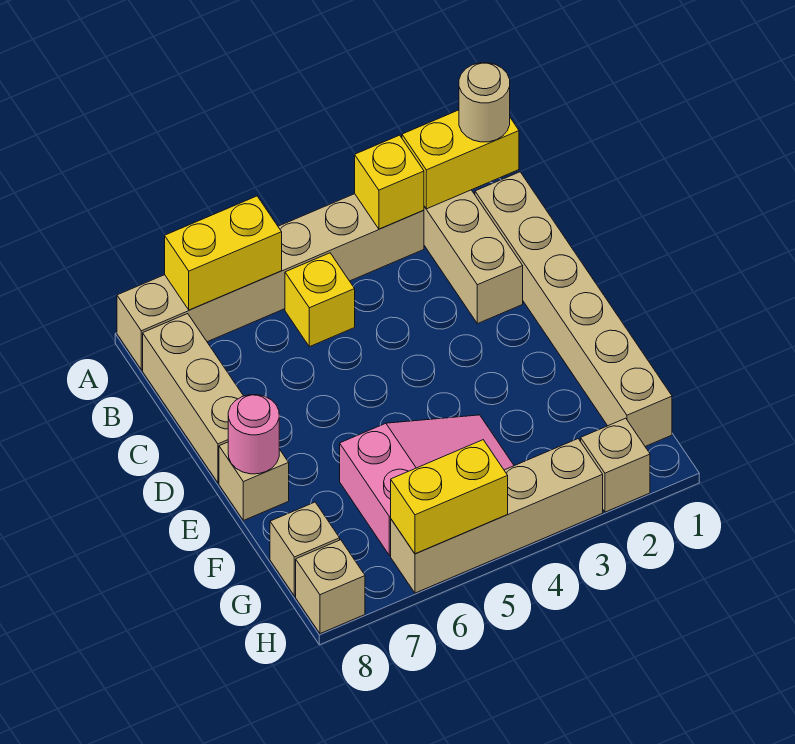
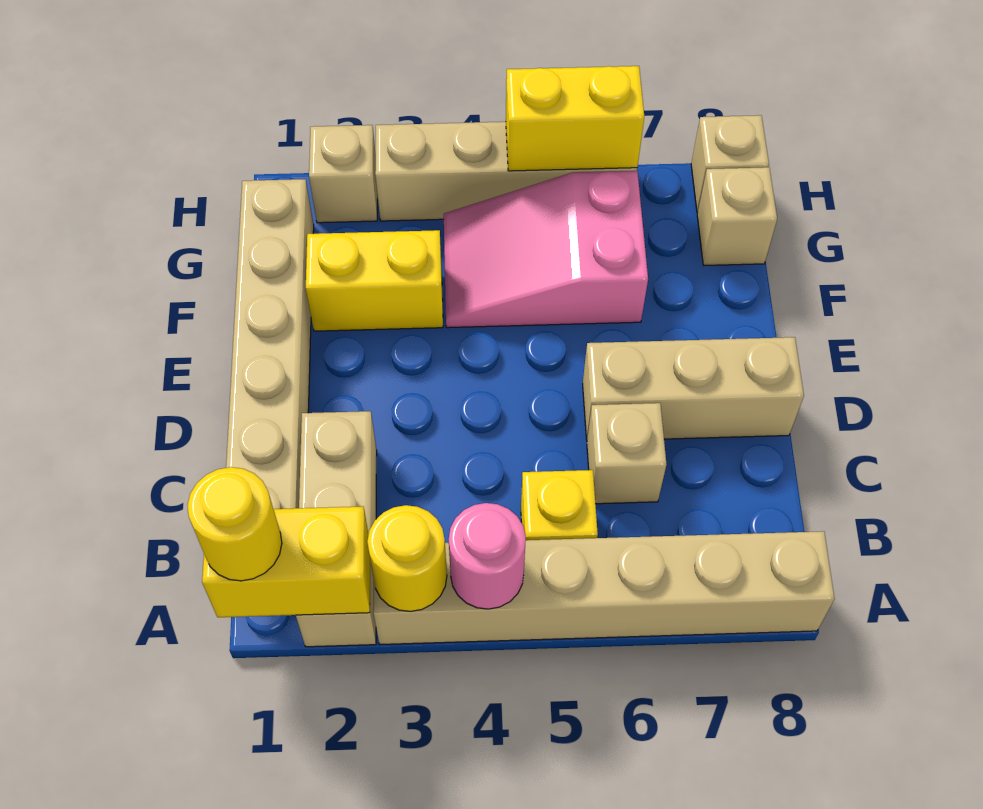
tan 1x1 round brick [459,63,510,142] -> yellow 1x1 round brick [187,467,282,581]
yellow 1x1 brick [355,135,424,229] -> yellow 1x1 round brick [367,505,447,611]
yellow 1x2 brick [165,196,282,310] -> yellow 1x2 brick moved to [306,230,443,331]
tan 1x3 brick [143,314,243,483] -> tan 1x3 brick turned to [583,337,804,440]
tan 1x1 brick [219,442,289,520] -> tan 1x1 brick moved to [587,403,666,504]
pink 1x1 round brick [228,395,279,474] -> pink 1x1 round brick moved to [449,503,526,609]

